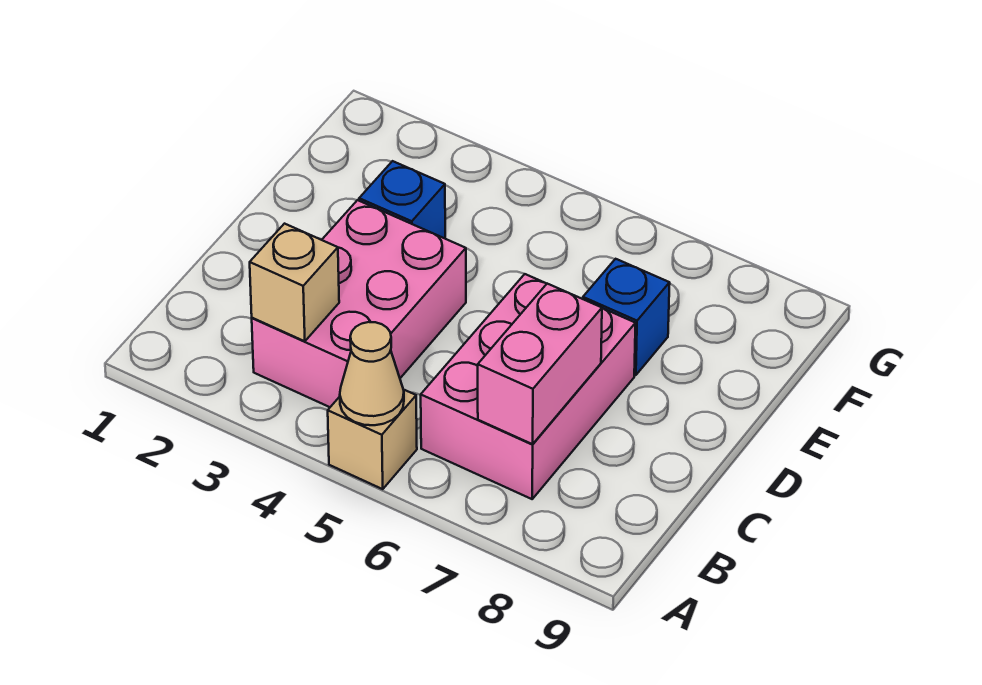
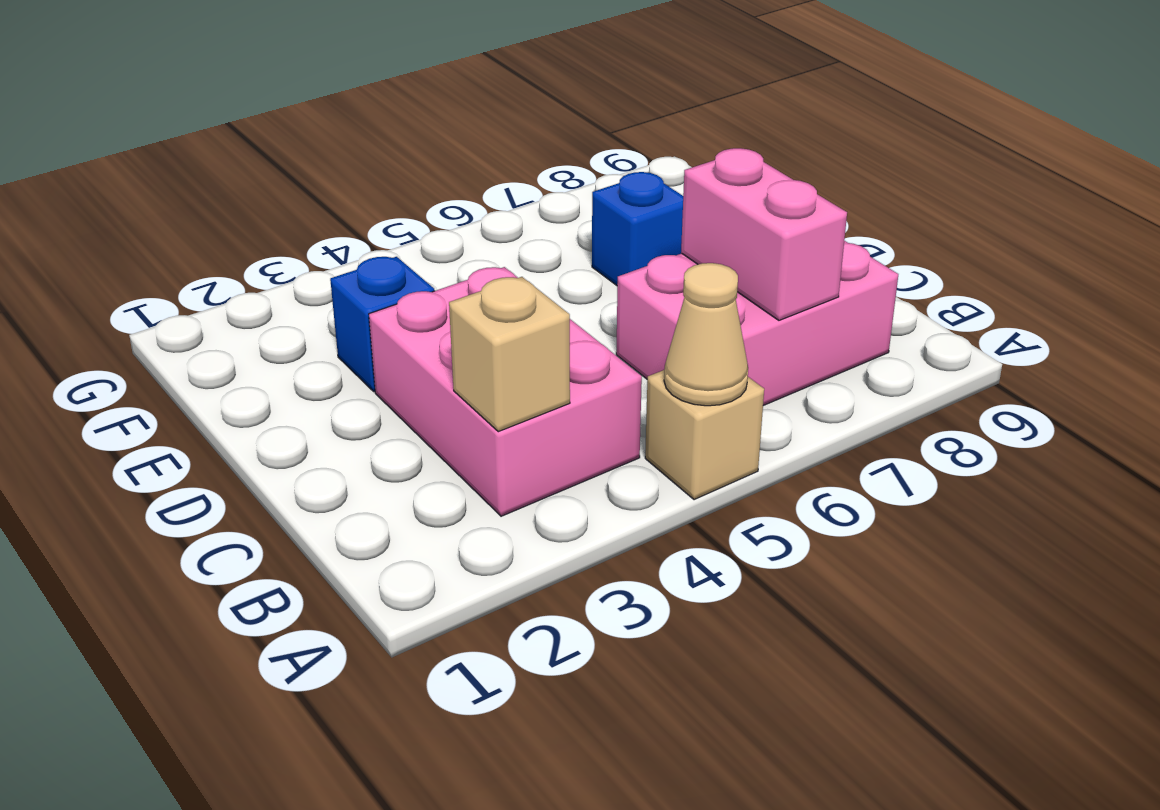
pink 2x3 brick [421,274,636,499] -> pink 2x3 brick turned to [616,241,898,406]

